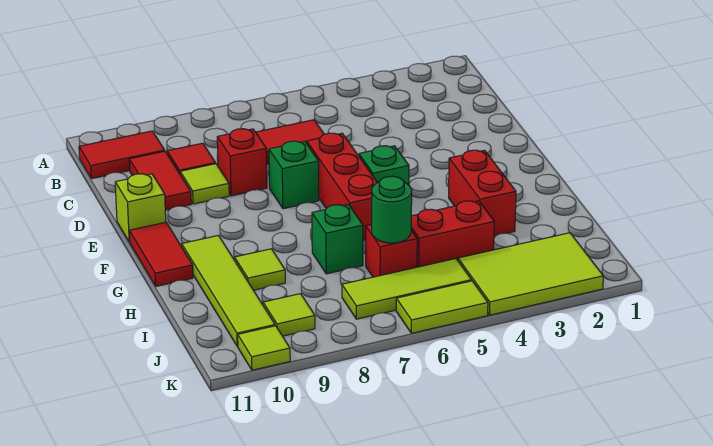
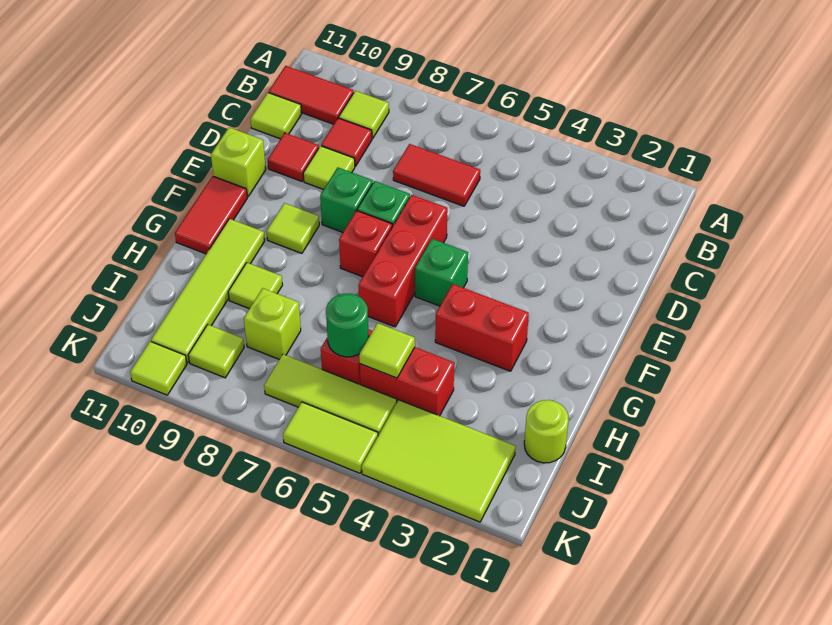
none -> lime 1x1 tile [339,91,389,138]
red 1x2 tile [129,151,191,210] -> red 1x1 tile [268,133,319,181]
none -> lime 1x1 tile [251,93,302,139]
red 1x1 brick [217,129,267,196] -> red 1x1 brick moved to [339,211,392,277]
none -> lime 1x1 tile [267,203,319,253]
red 1x2 brick [449,150,516,236] -> red 1x2 brick turned to [435,284,529,371]
green 1x1 brick [312,205,363,274] -> green 1x1 brick moved to [320,168,373,232]
none -> lime 1x1 round brick [524,400,569,463]
none -> lime 1x1 tile [359,323,415,378]
none -> lime 1x1 brick [244,288,301,359]

